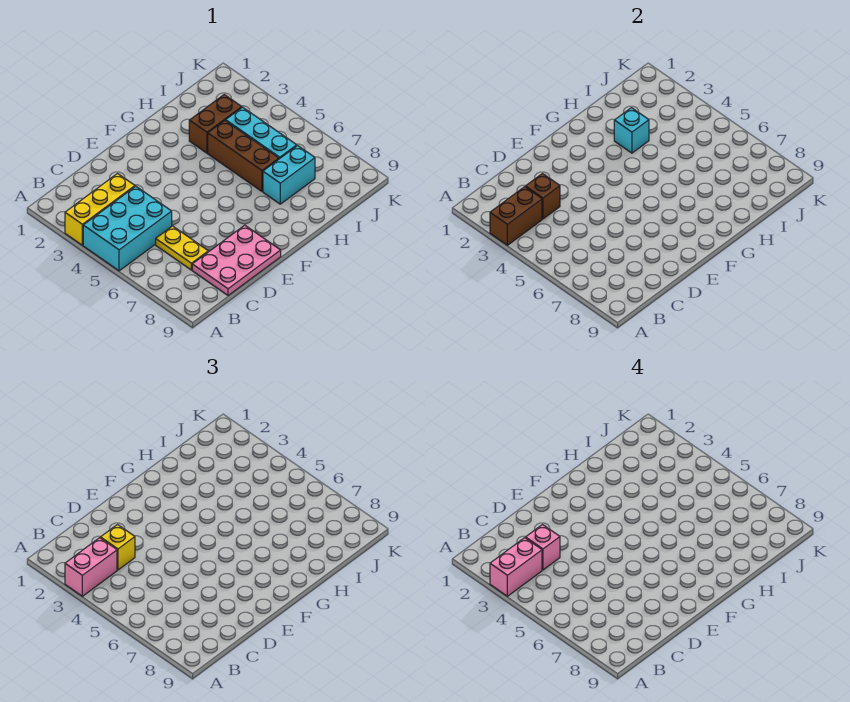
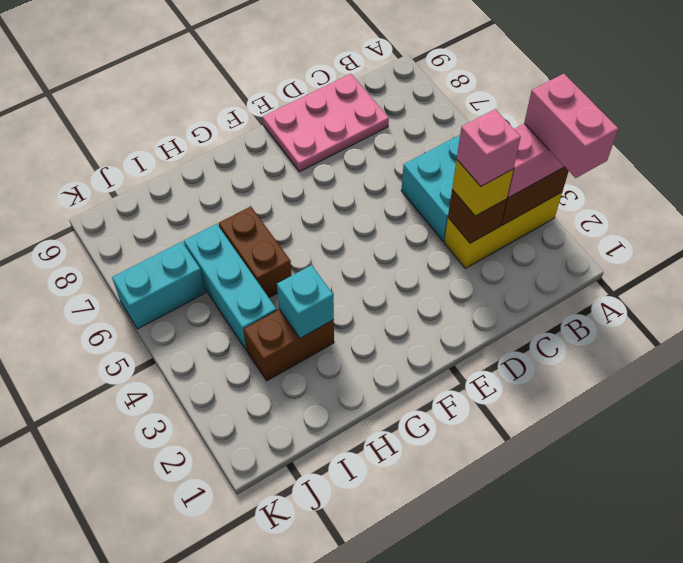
pink 1x2 brick [490,538,542,596] -> pink 1x2 brick turned to [524,74,618,178]
yellow 1x2 plate [156,226,208,270] -> none
brown 1x3 brick [208,120,279,191] -> brown 1x2 brick [219,206,292,298]
cyan 1x2 brick [263,146,315,204] -> cyan 1x2 brick moved to [112,242,205,329]

